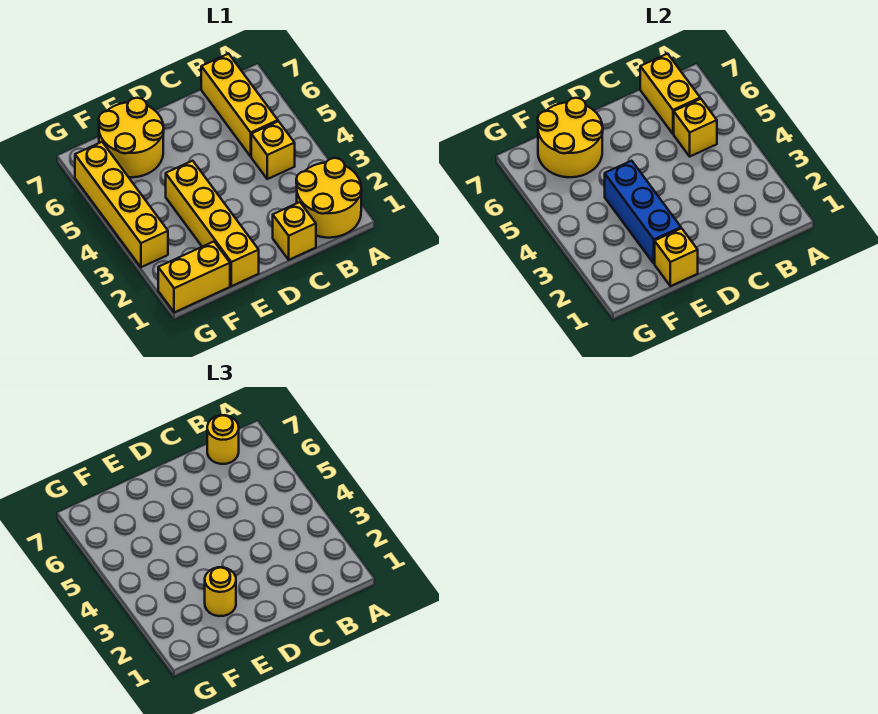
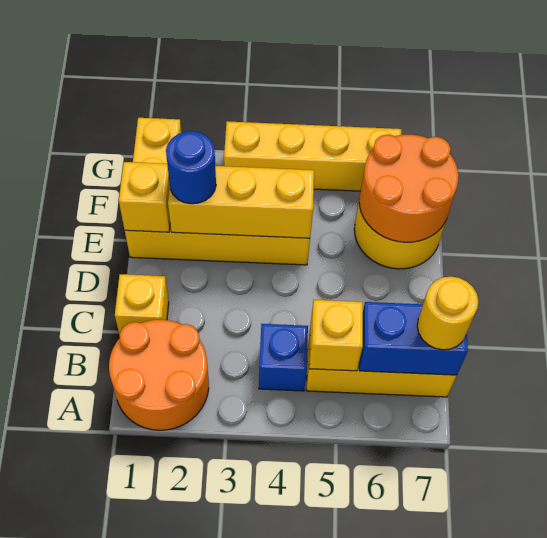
yellow 2x2 round brick [296,158,362,238] -> orange 2x2 round brick [109,320,209,430]
yellow 1x1 brick [251,121,295,179] -> blue 1x1 brick [259,324,308,391]
yellow 1x2 brick [640,54,700,134] -> blue 1x2 brick [359,302,468,375]
blue 1x3 brick [605,161,681,263] -> yellow 1x3 brick [168,166,314,238]
yellow 1x1 round brick [205,567,236,616] -> blue 1x1 round brick [166,131,216,204]
yellow 2x2 round brick [538,98,603,177] -> orange 2x2 round brick [359,135,459,242]

